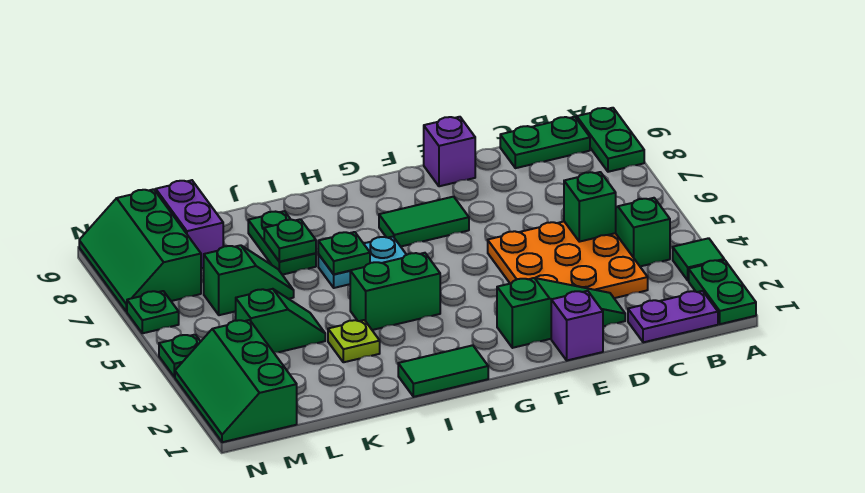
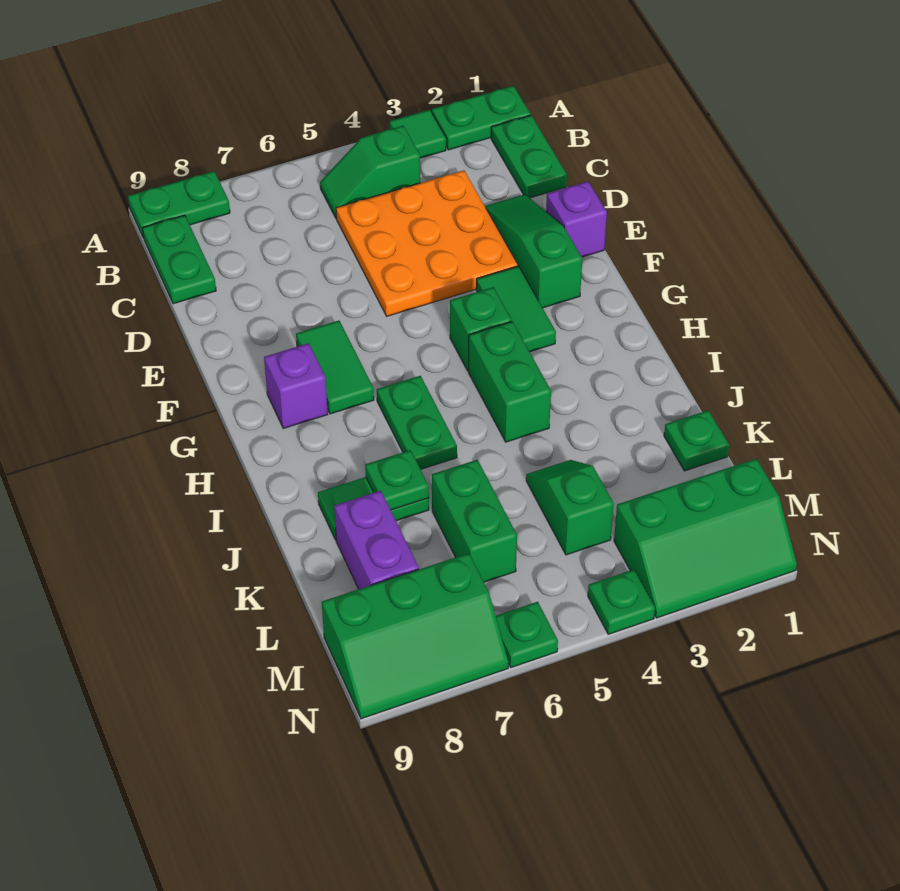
purple 1x2 plate [628,291,718,342] -> green 1x2 plate [491,115,567,198]
green 1x1 brick [564,172,616,242] -> green 1x1 brick moved to [450,287,512,371]
purple 1x1 brick [424,117,475,186] -> purple 1x1 brick moved to [264,343,328,428]
green 1x2 tile [398,345,488,397] -> green 1x2 tile moved to [476,266,556,352]
cyan 1x2 plate [318,237,406,288] -> green 1x2 plate [377,376,457,469]
green 1x1 plate [318,232,370,274] -> green 1x1 plate moved to [664,410,729,471]
lime 1x1 plate [328,320,380,362] -> none
green 1x2 slope [204,245,294,315] -> green 1x2 brick [432,460,517,582]
purple 1x2 brick [156,180,223,268] -> purple 1x2 brick turned to [334,491,419,589]

